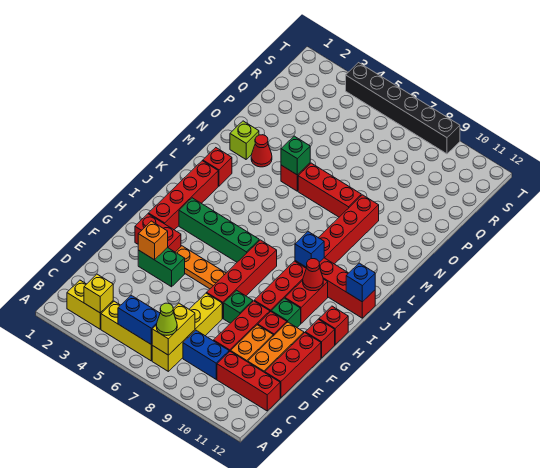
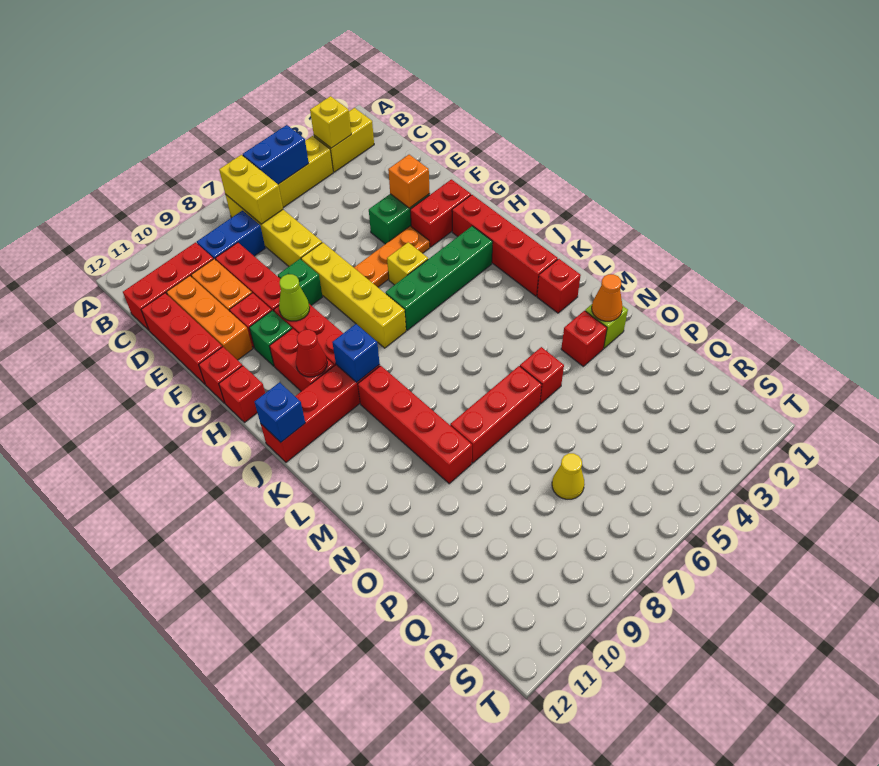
lime 1x1 cone [156,303,177,335] -> lime 1x1 cone moved to [279,274,310,321]
red 1x4 brick [207,240,277,318] -> yellow 1x4 brick [301,242,406,348]
none -> yellow 1x1 brick [387,242,428,285]
none -> orange 1x1 cone [592,274,623,321]
red 1x1 cone [251,135,272,167] -> red 1x1 brick [561,311,607,366]
green 1x1 brick [281,136,310,175] -> none
none -> yellow 1x1 cone [552,453,584,499]
black 1x6 brick [346,63,460,154] -> none

